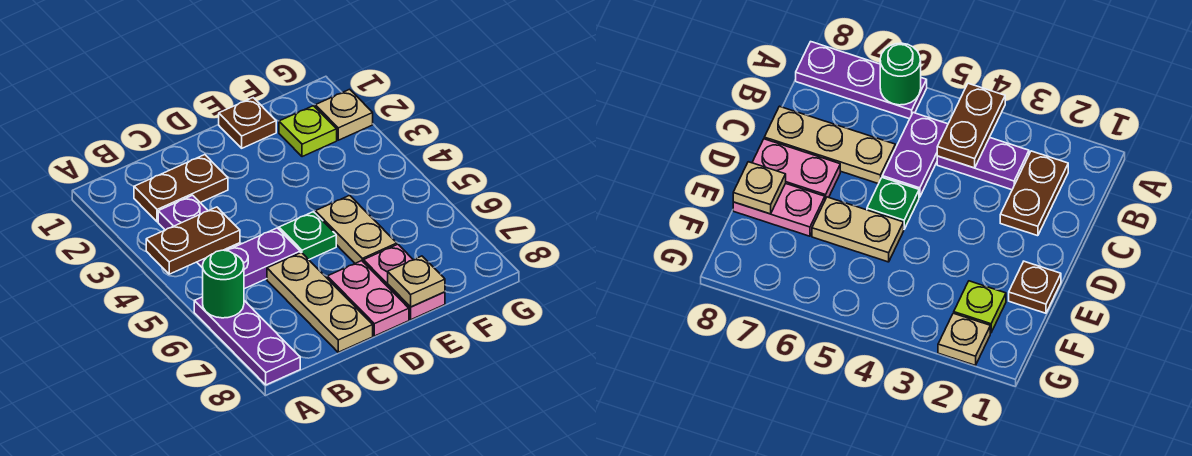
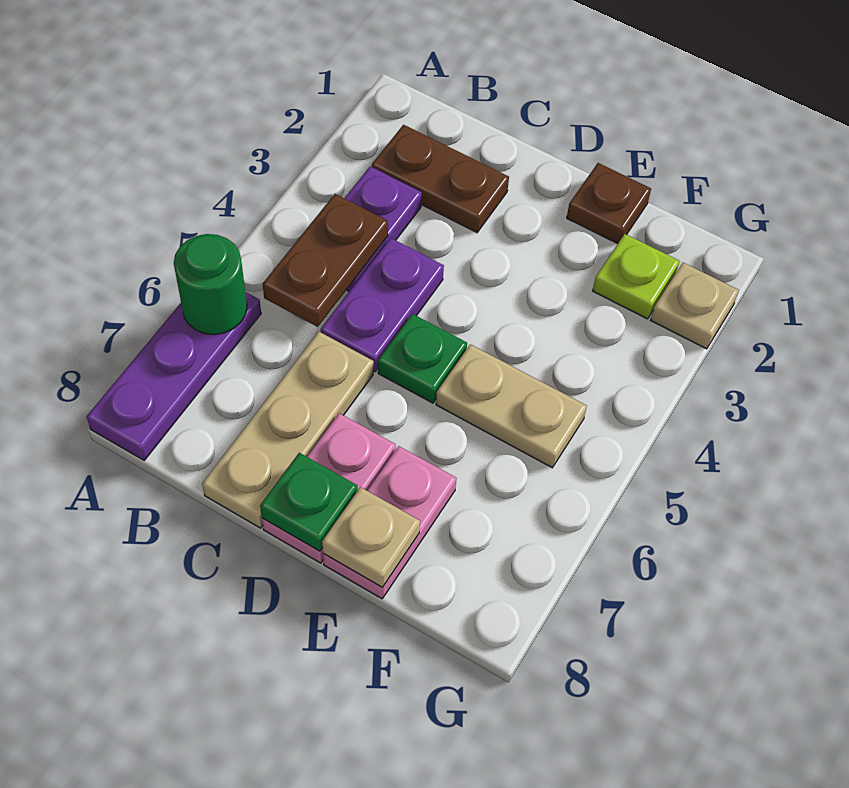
brown 1x2 plate [146,207,240,274] -> brown 1x2 plate turned to [263,194,388,327]
purple 1x2 plate [227,228,300,289] -> purple 1x2 plate turned to [321,238,444,372]
none -> green 1x1 plate [260,453,358,551]
tan 1x2 plate [315,195,397,263] -> tan 1x2 plate turned to [436,344,587,468]

